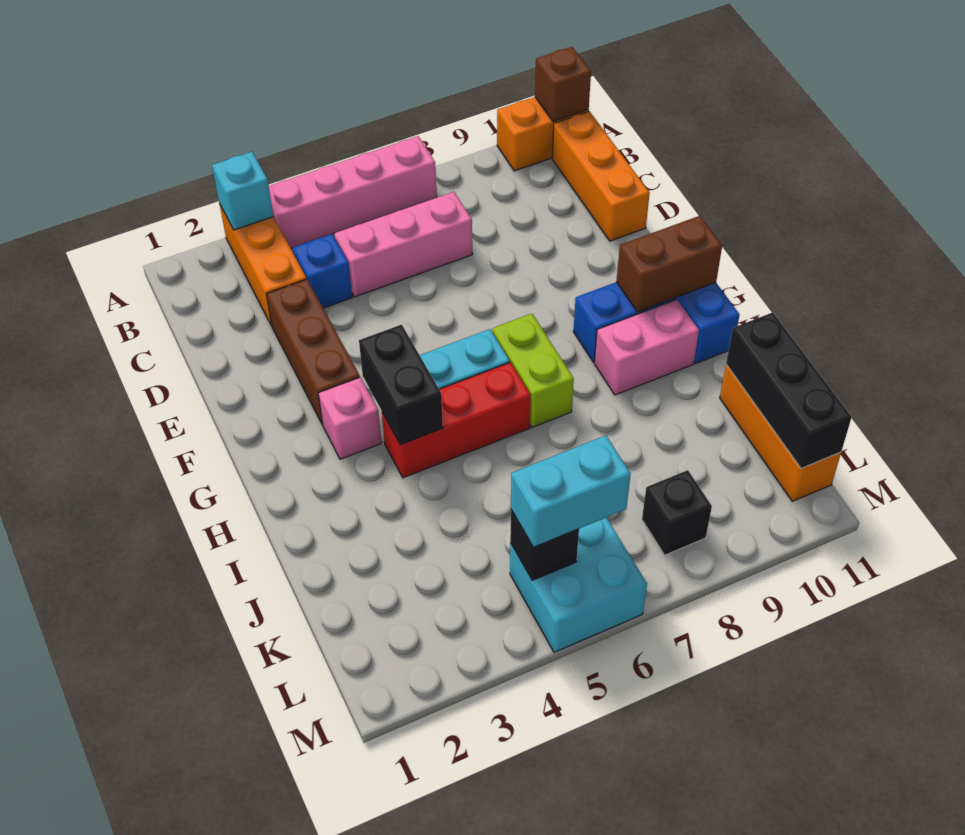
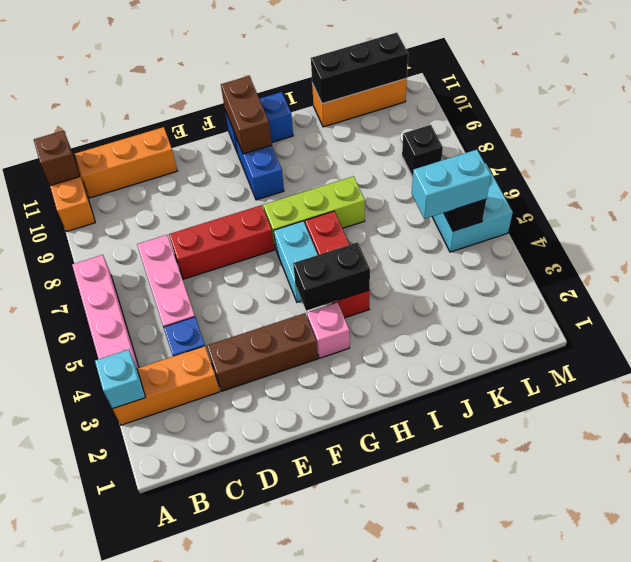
none -> red 1x3 brick [169,205,274,279]
lime 1x2 brick [492,314,574,427] -> lime 1x3 brick [263,176,365,249]
pink 1x2 brick [594,299,699,395] -> none
cyan 1x2 brick [511,436,631,547] -> cyan 1x2 brick turned to [412,150,491,219]

